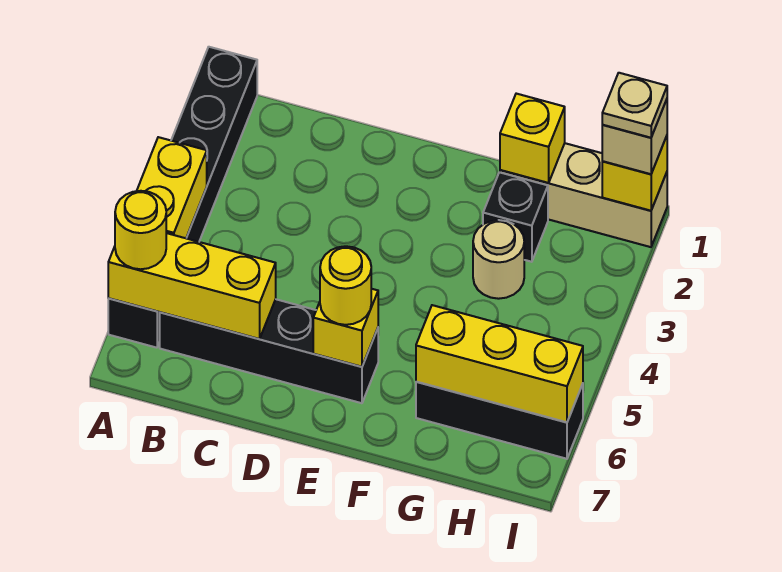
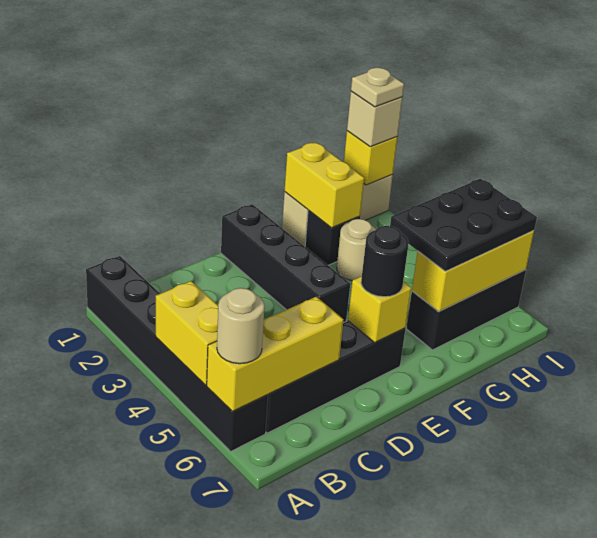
yellow 1x1 round brick [115,191,166,269] -> tan 1x1 round brick [217,288,265,364]
none -> black 1x4 brick [221,204,350,323]
yellow 1x1 round brick [320,246,371,325] -> black 1x1 round brick [361,226,409,297]
yellow 1x1 brick [500,94,565,183] -> yellow 1x2 brick [284,142,364,228]
none -> black 2x3 plate [390,179,537,271]

